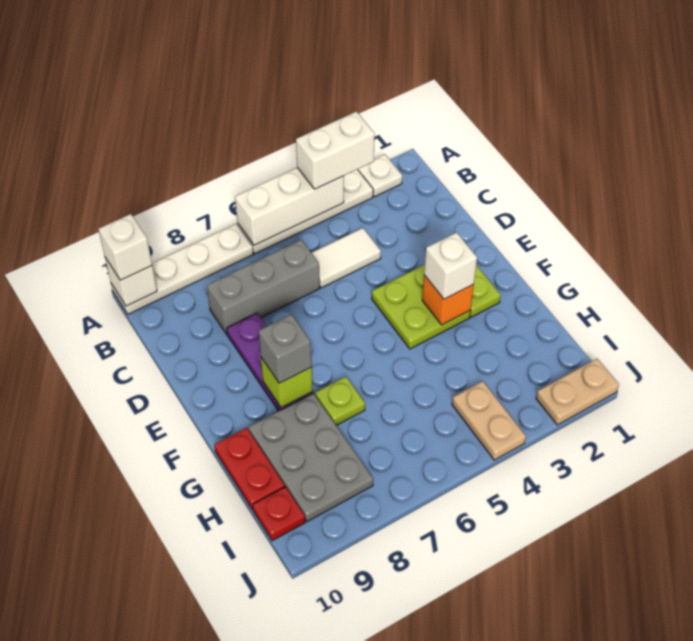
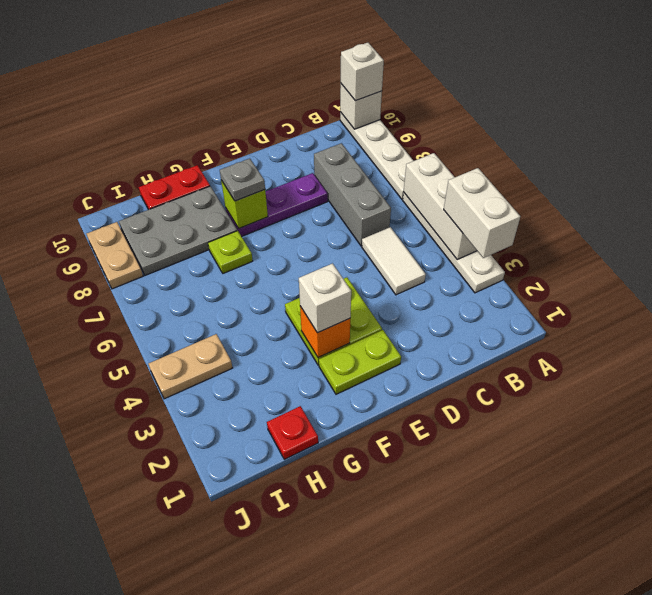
white 1x1 plate [357,154,402,197] -> none
grey 1x1 brick [259,314,312,383] -> grey 1x1 plate [220,158,265,201]
red 1x1 plate [253,487,305,541] -> red 1x1 plate moved to [267,406,318,459]
tan 1x2 plate [536,359,619,425] -> tan 1x2 plate moved to [87,222,143,289]

